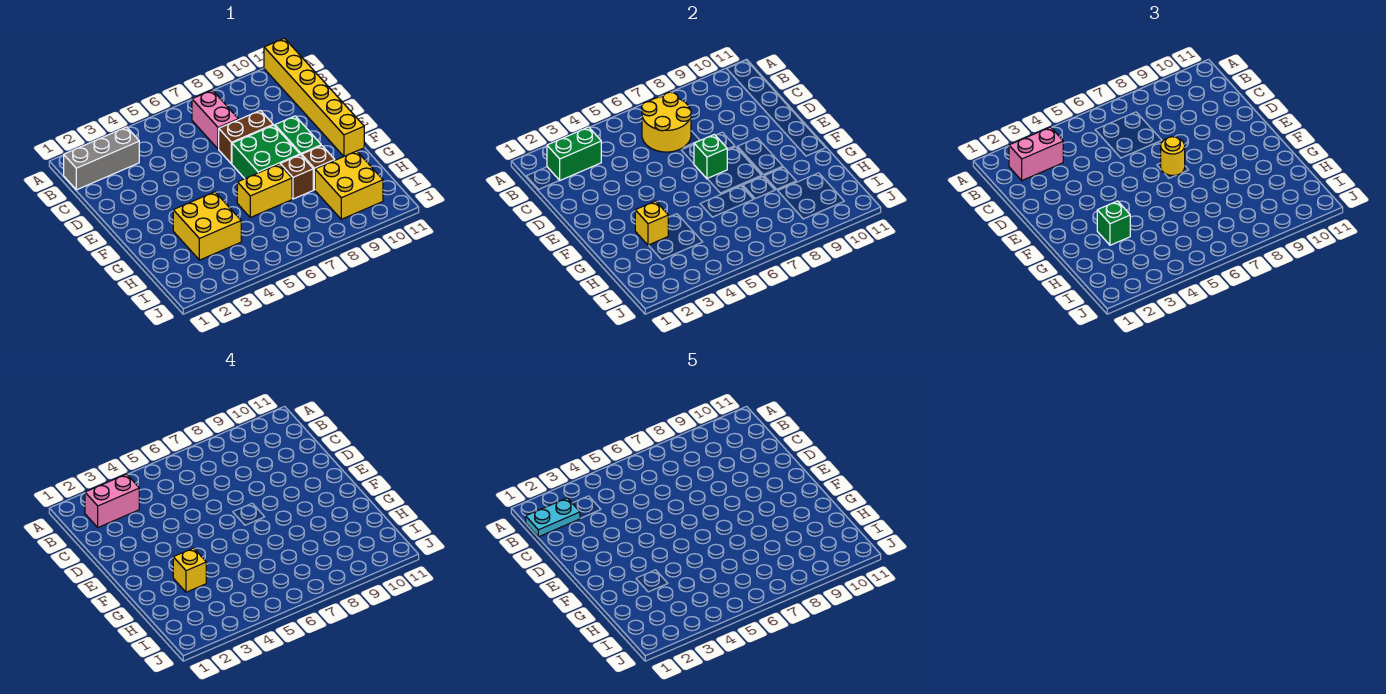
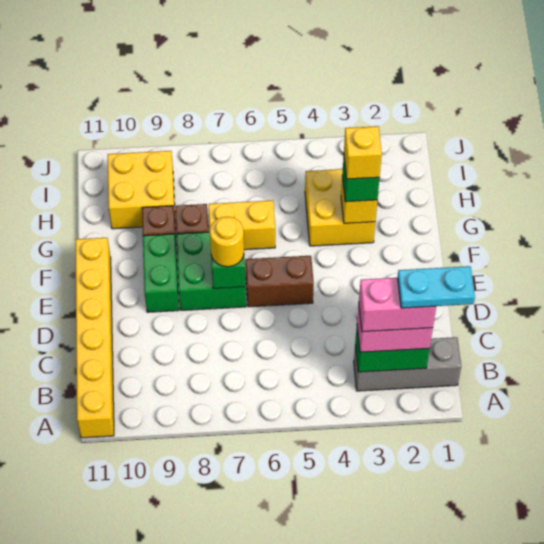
yellow 2x2 round brick [642,92,691,152] -> none
pink 1x2 brick [192,90,238,149] -> none
brown 1x2 brick [219,110,273,164] -> brown 1x2 brick moved to [245,256,314,307]

